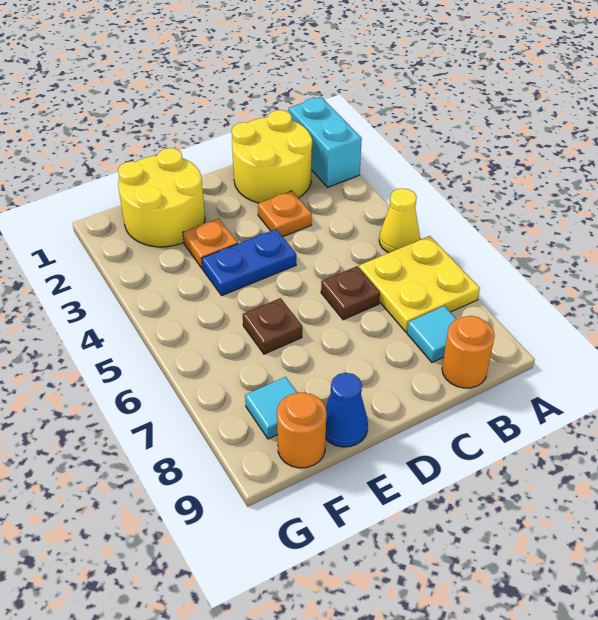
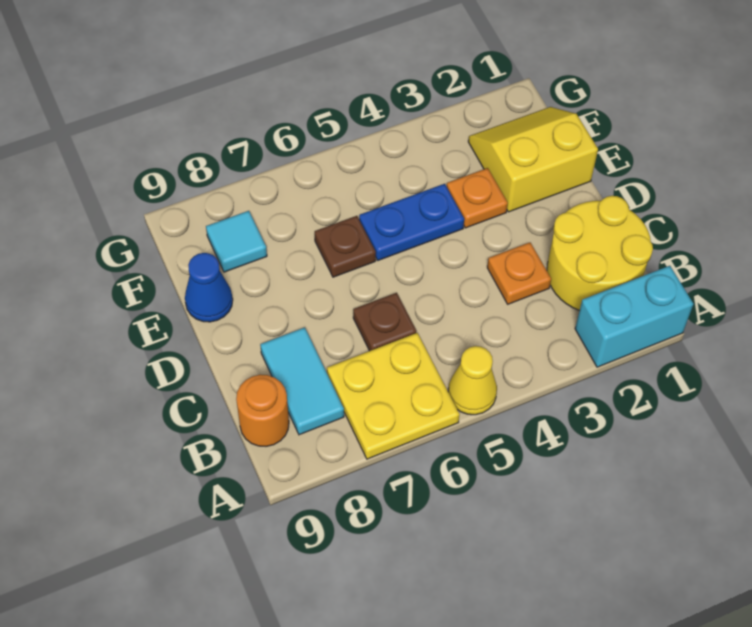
cyan 1x1 tile [407,306,456,362] -> cyan 1x2 tile [260,327,344,435]
blue 1x2 plate [202,229,296,295] -> blue 1x2 plate turned to [359,184,464,260]
yellow 2x2 round brick [118,148,205,247] -> yellow 2x2 slope [468,107,598,212]
orange 1x1 round brick [277,393,326,468] -> none

